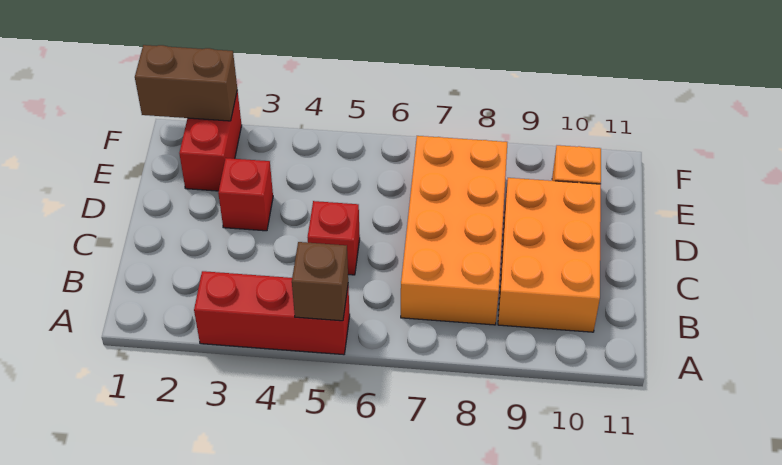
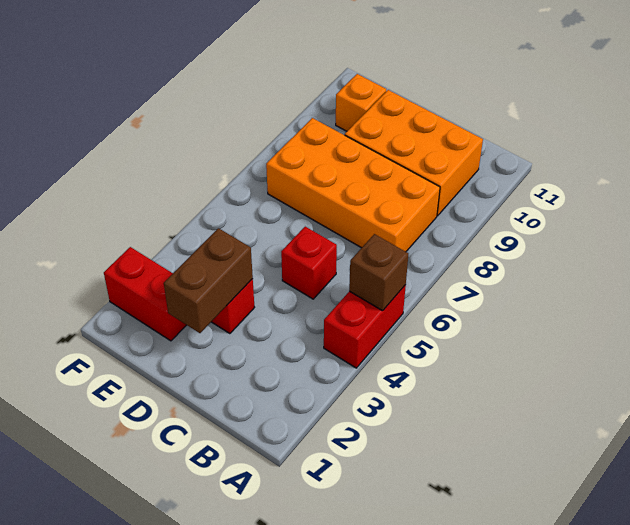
red 1x3 brick [194,271,350,355] -> red 1x2 brick [324,285,406,368]
brown 1x2 brick [135,45,237,121] -> brown 1x2 brick moved to [164,228,253,333]

